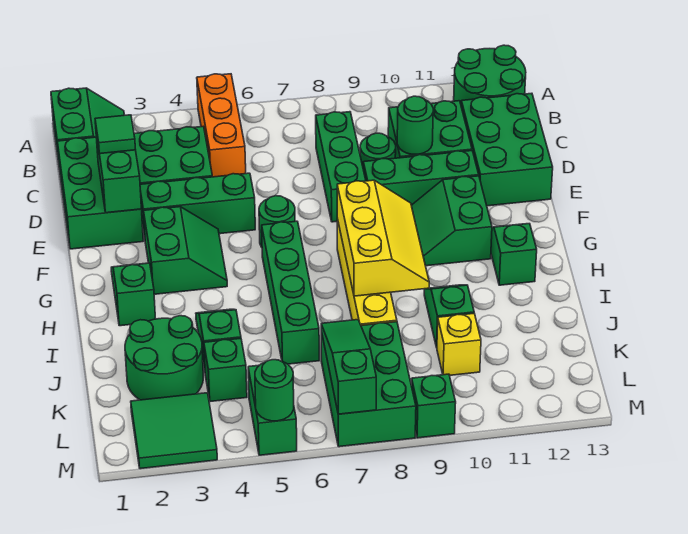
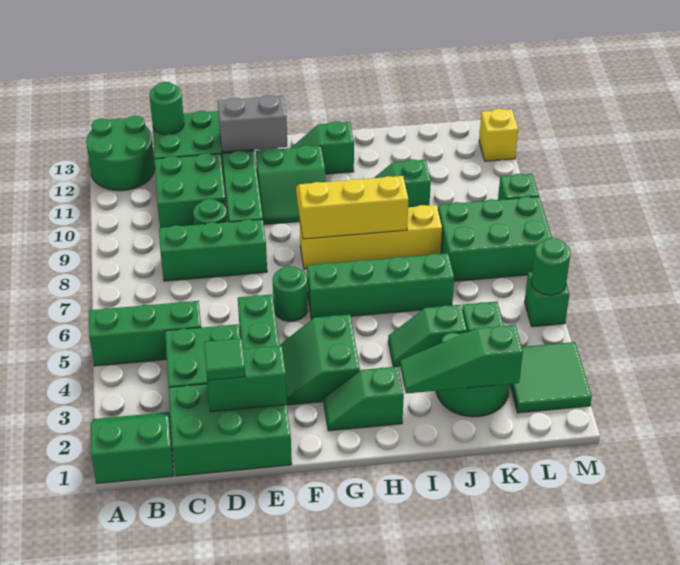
orange 1x3 brick [197,74,246,177] -> green 1x3 brick [89,301,201,366]
green 1x1 round brick [397,96,433,154] -> green 1x1 round brick moved to [149,82,184,135]
none -> grey 1x2 brick [218,95,287,152]
green 2x2 slope [144,207,227,294] -> green 2x2 slope turned to [279,314,360,405]
green 1x3 slope [321,320,376,414] -> green 1x3 slope moved to [400,325,523,394]
yellow 1x1 brick [437,313,481,375] -> yellow 1x1 brick moved to [479,109,518,161]
green 1x2 brick [248,365,297,455] -> green 1x1 brick [525,272,569,327]

